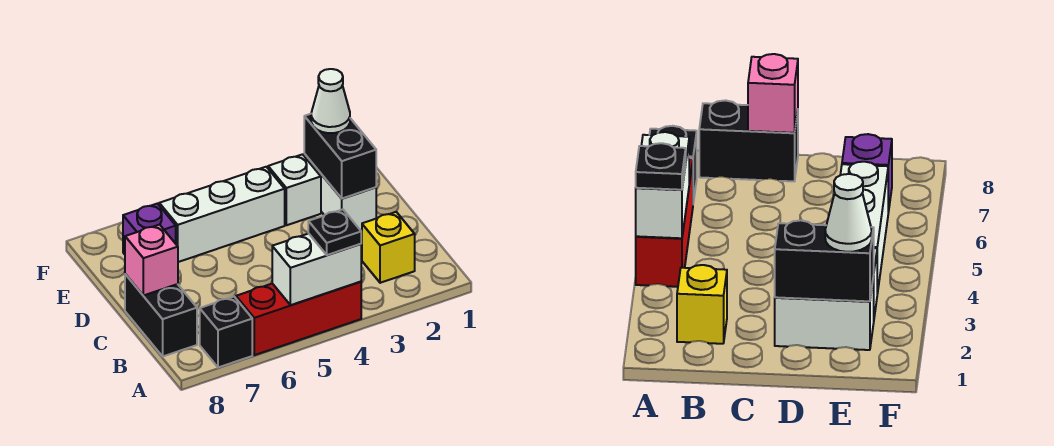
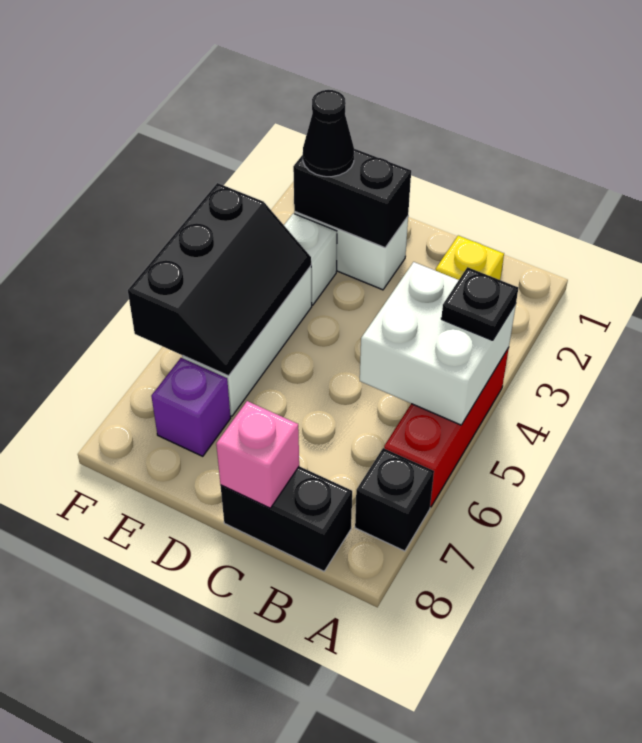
white 1x2 brick [272,234,361,305] -> white 2x2 brick [360,262,516,425]
white 1x1 cone [311,69,350,133] -> black 1x1 cone [303,90,354,177]
none -> black 2x3 slope [128,183,311,376]

